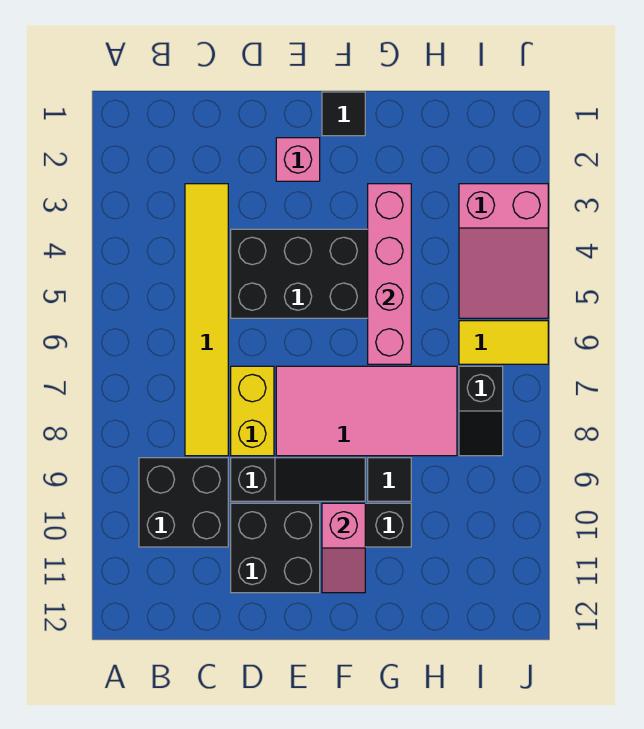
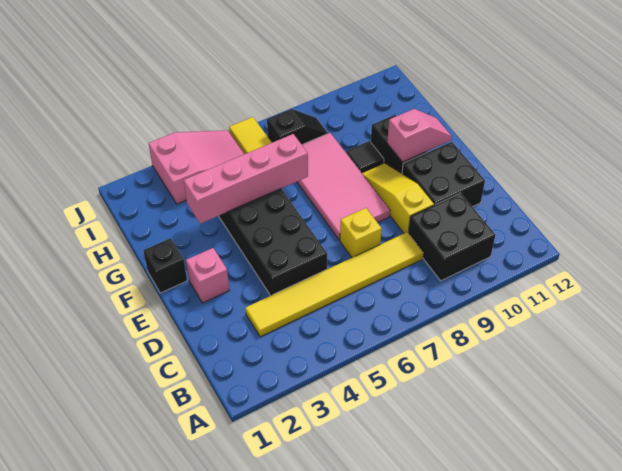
yellow 1x2 brick [231,366,274,456] -> yellow 1x1 brick [340,208,382,258]
black 1x3 slope [231,458,365,501] -> yellow 1x3 slope [362,163,434,233]
black 1x1 tile [322,92,365,136] -> black 1x1 brick [143,238,187,293]

